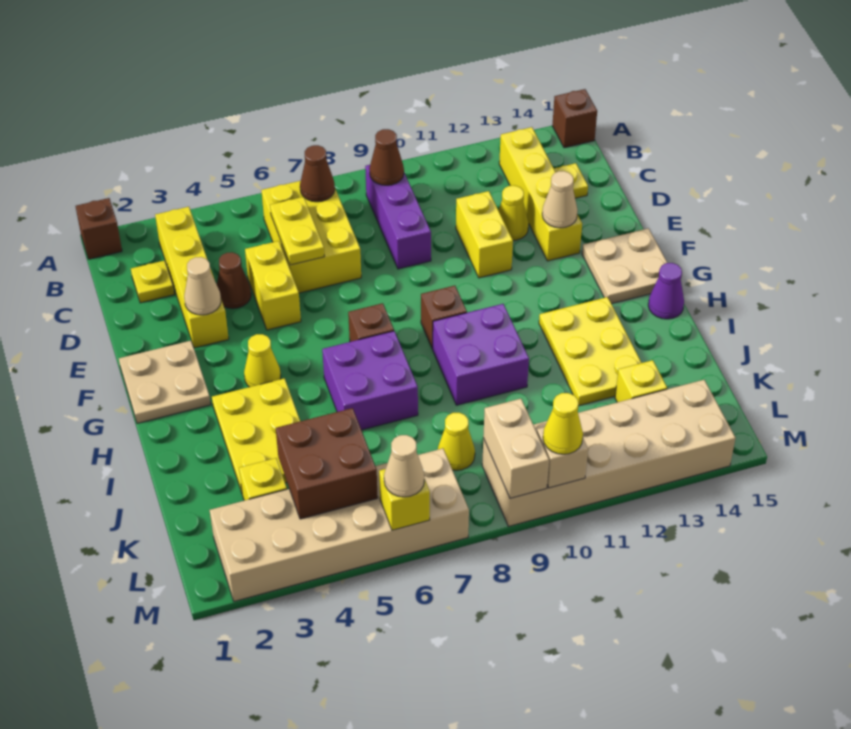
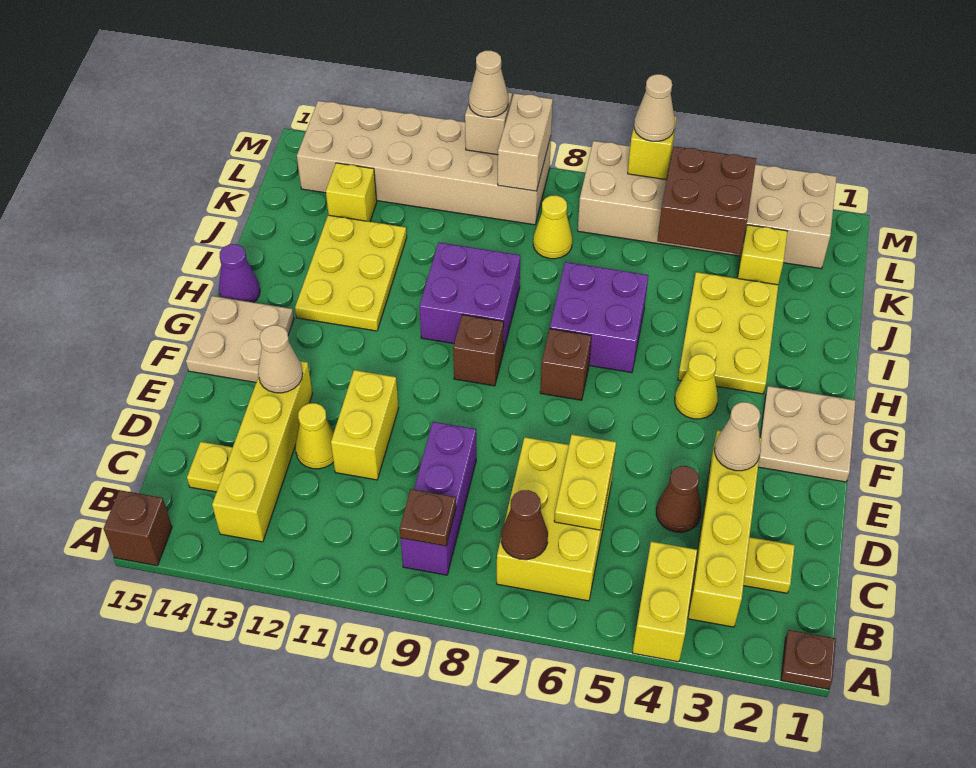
brown 1x1 brick [76,198,122,259] -> brown 1x1 plate [781,630,836,689]
brown 1x1 cone [369,129,404,185] -> brown 1x1 plate [400,489,456,546]
yellow 1x2 brick [245,241,301,330] -> yellow 1x2 brick moved to [632,542,697,662]
yellow 1x1 cone [543,393,583,454] -> tan 1x1 cone [469,51,508,117]

